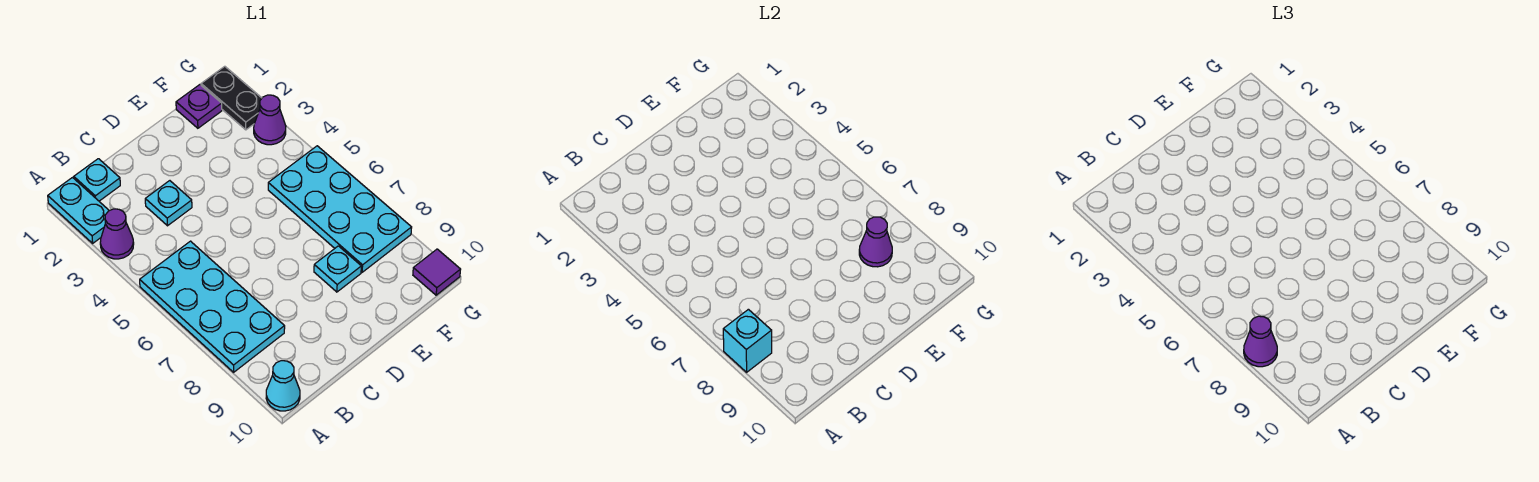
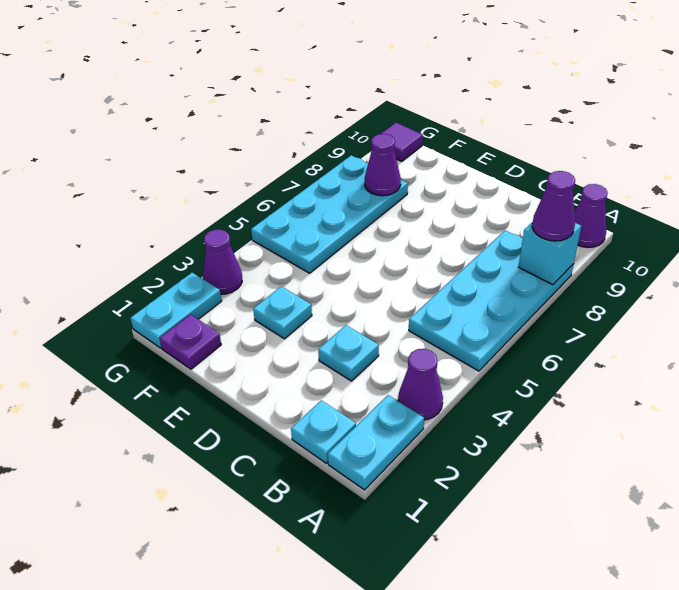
cyan 1x1 cone [266,361,300,411] -> purple 1x1 cone [574,184,608,247]
cyan 1x1 plate [314,246,361,292] -> cyan 1x1 plate moved to [253,286,312,339]
black 1x2 plate [201,66,262,130] -> cyan 1x2 plate [130,273,222,348]

